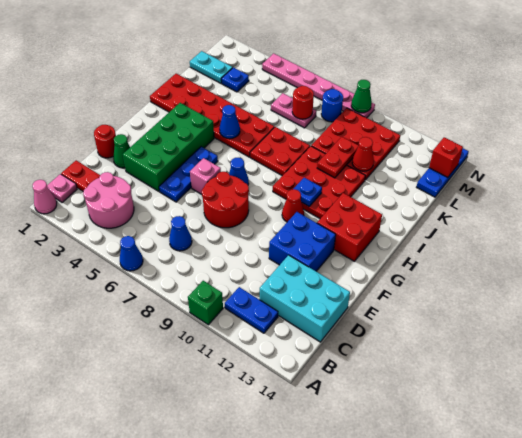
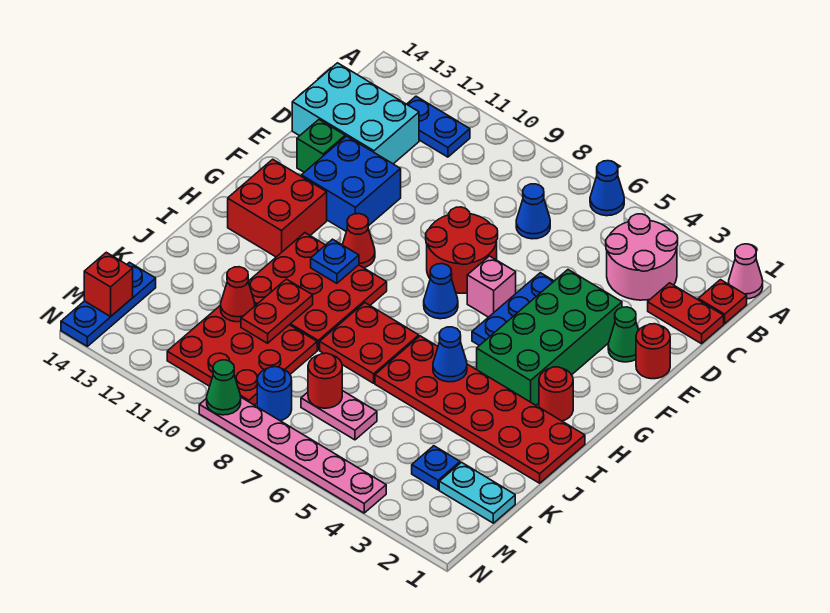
green 1x1 brick [188,281,223,325] -> green 1x1 brick moved to [297,120,345,172]
pink 1x1 plate [47,174,77,203] -> red 1x1 plate [698,280,747,324]
none -> red 1x1 round brick [539,367,573,421]

